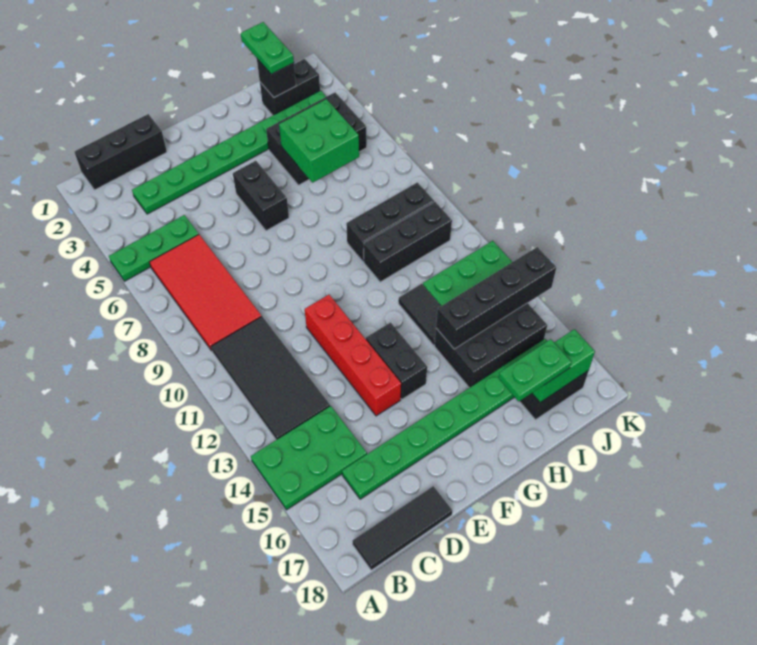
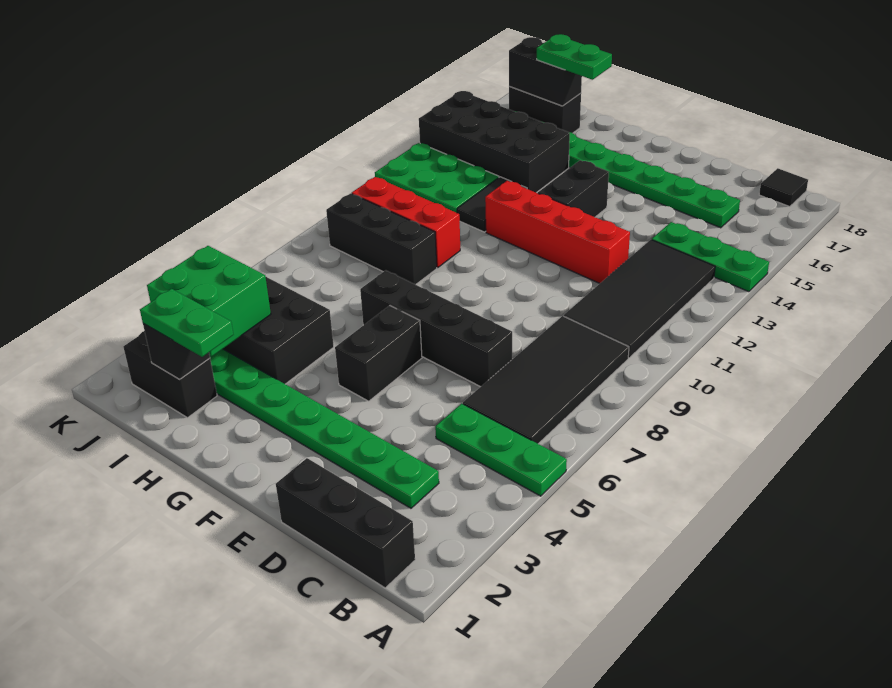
green 2x3 plate [251,406,367,510] -> green 1x3 plate [652,222,769,292]
red 2x4 tile [150,235,262,351] -> black 2x4 tile [463,316,629,444]
black 1x3 tile [353,486,452,570] -> black 1x1 tile [759,168,808,207]
red 1x4 brick [305,295,401,416] -> red 1x4 brick turned to [485,181,630,283]
green 2x2 brick [279,99,359,183] -> green 2x2 brick moved to [147,246,271,356]
black 1x3 brick [364,202,452,282] -> red 1x3 brick [352,177,460,268]
black 2x3 brick [434,303,547,388] -> black 2x4 brick [419,91,570,193]
black 1x4 brick [436,247,556,349] -> black 1x4 brick moved to [360,270,512,387]
green 1x2 plate [241,22,294,74] -> green 1x2 plate turned to [140,289,233,357]
green 1x2 brick [532,329,595,402] -> black 1x2 brick [509,37,582,106]

